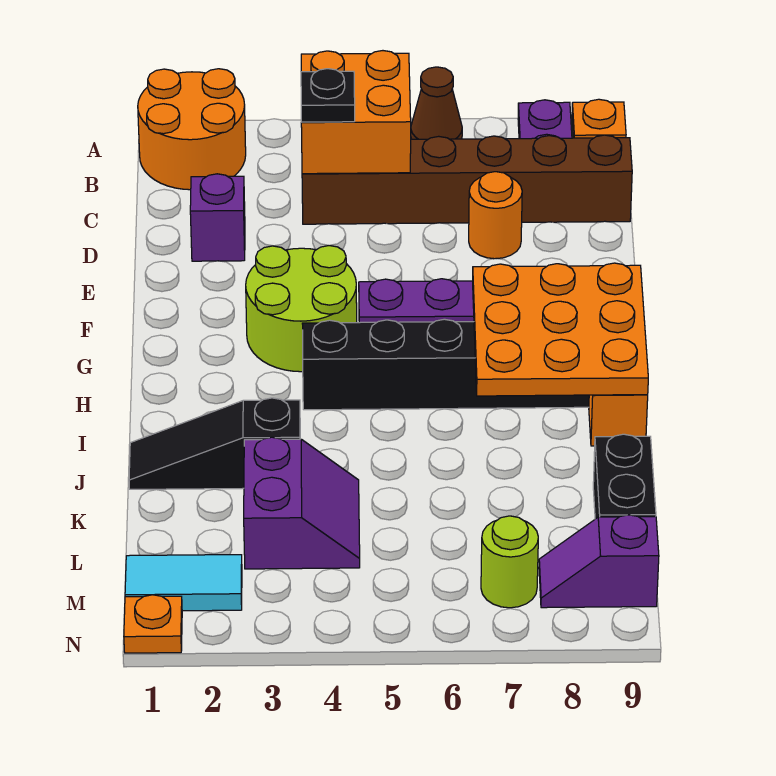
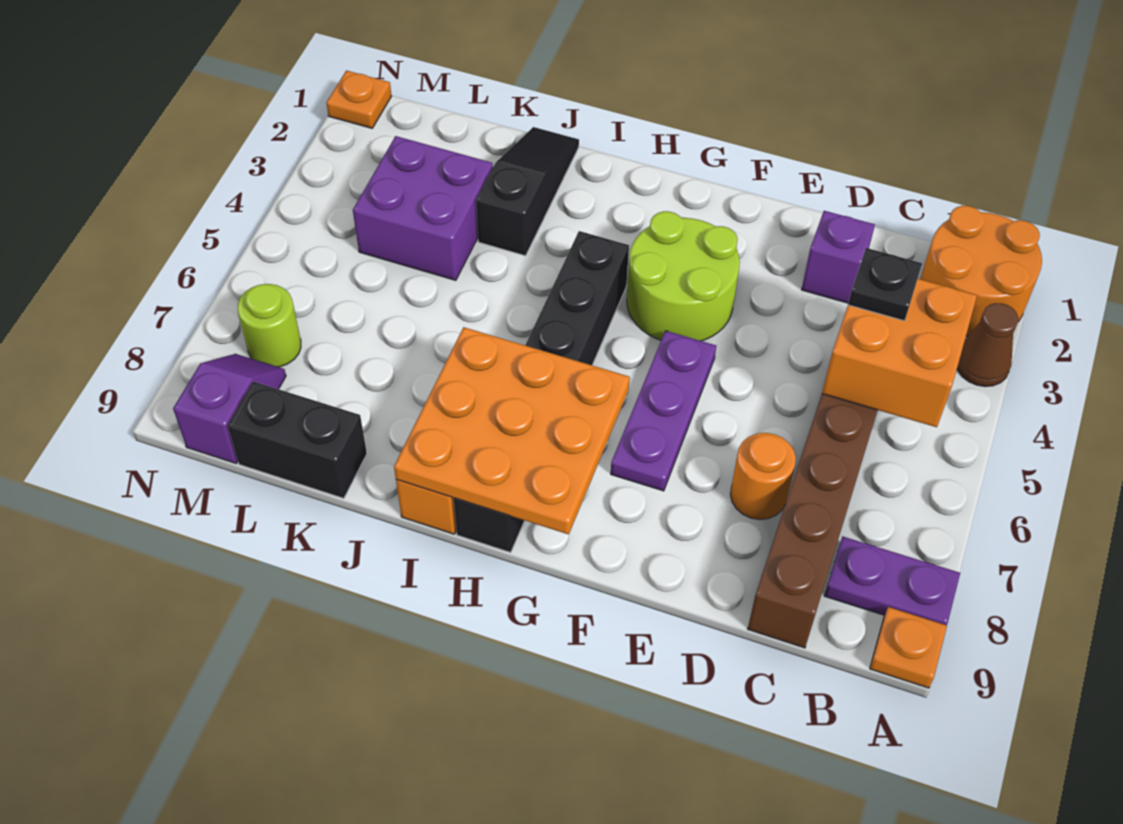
brown 1x1 cone [411,67,462,139] -> brown 1x1 cone moved to [957,303,1018,387]
purple 2x2 slope [244,437,360,569] -> purple 2x2 brick [353,136,493,280]
cyan 1x2 tile [125,555,242,611] -> none

